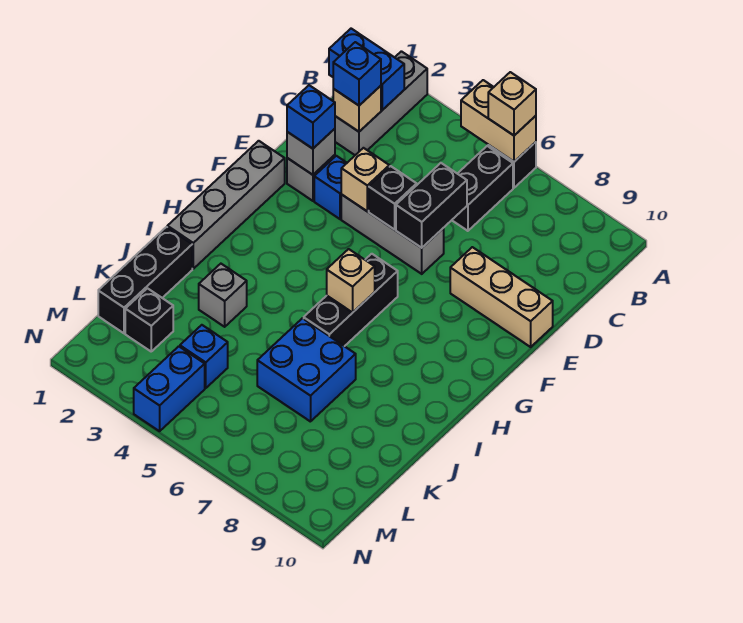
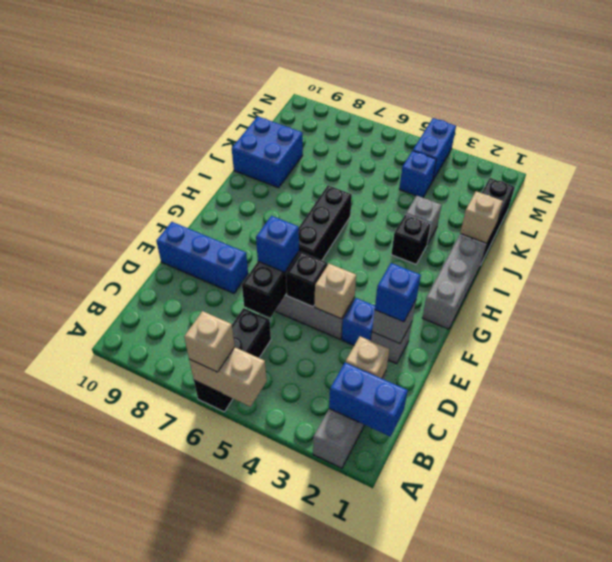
blue 1x1 brick [333,42,381,105] -> blue 1x1 brick moved to [256,216,299,272]
tan 1x3 brick [450,247,553,347] -> blue 1x3 brick [156,222,248,293]
grey 1x4 brick [167,141,285,269] -> grey 1x3 brick [422,235,486,329]
tan 1x1 brick [327,249,375,312] -> tan 1x1 brick moved to [460,191,503,243]
blue 2x2 brick [257,318,356,422] -> blue 2x2 brick moved to [232,116,303,188]
black 1x1 brick [125,288,173,351] -> black 1x1 brick moved to [391,214,431,264]

